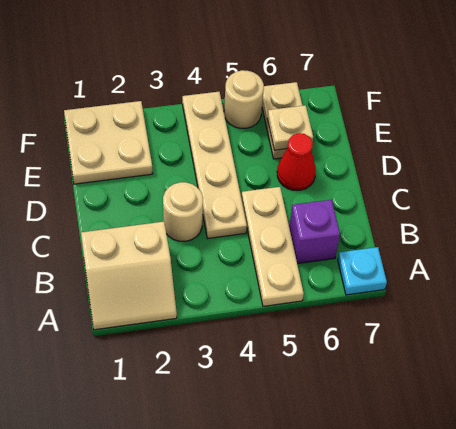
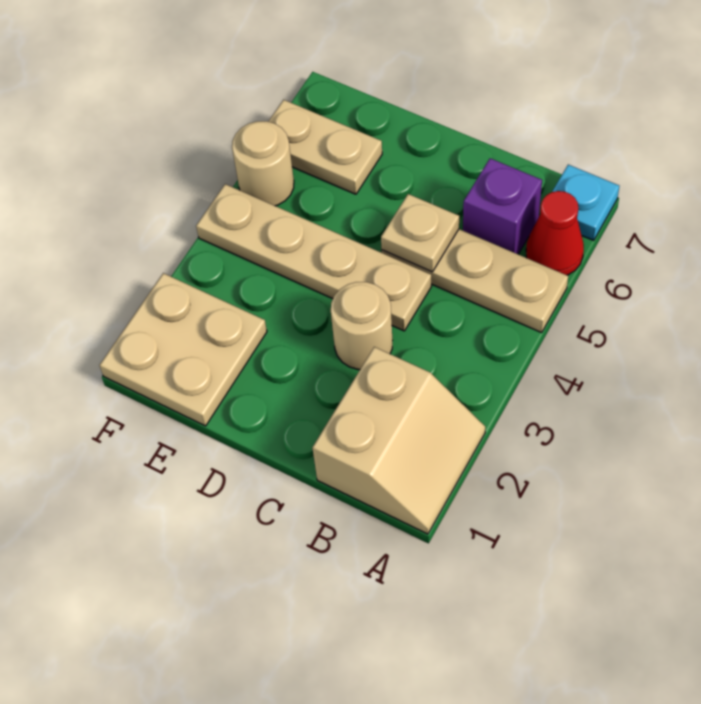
red 1x1 cone [277,133,316,190] -> red 1x1 cone moved to [526,191,584,275]
tan 1x1 plate [267,105,313,150] -> tan 1x1 plate moved to [381,194,459,272]

